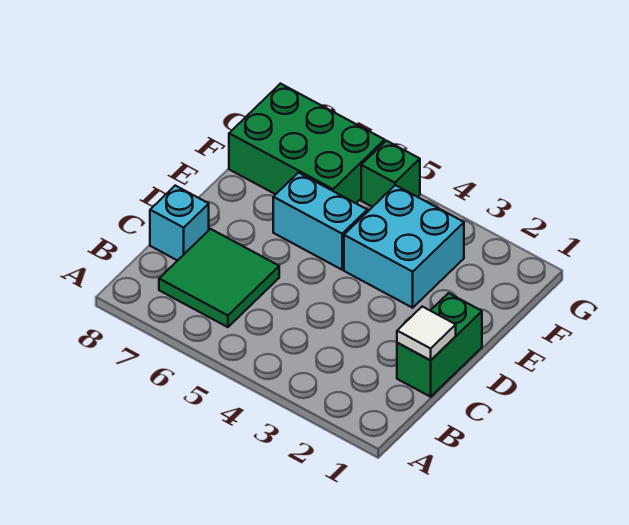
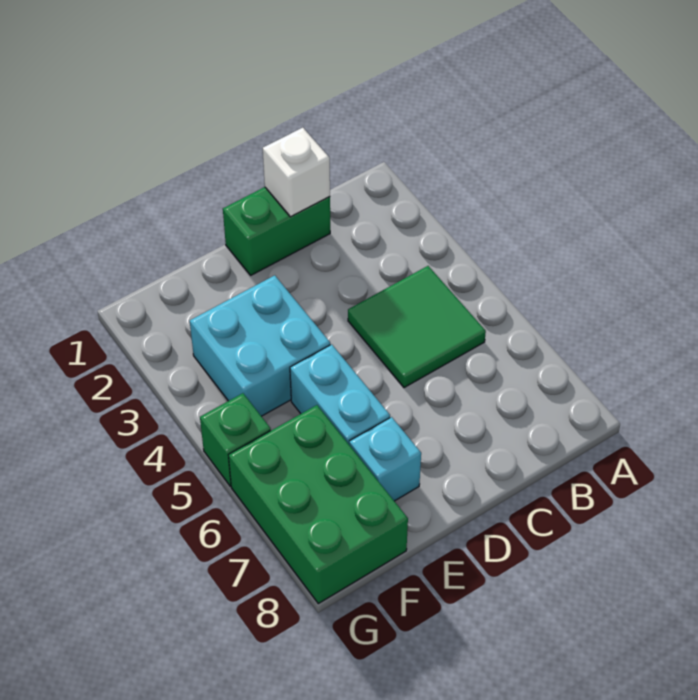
green 2x2 tile [159,229,279,327] -> green 2x2 tile moved to [348,266,486,388]
white 1x1 tile [397,306,456,360] -> white 1x1 brick [263,128,330,217]
cyan 1x1 brick [150,186,209,261] -> cyan 1x1 brick moved to [349,417,421,501]

